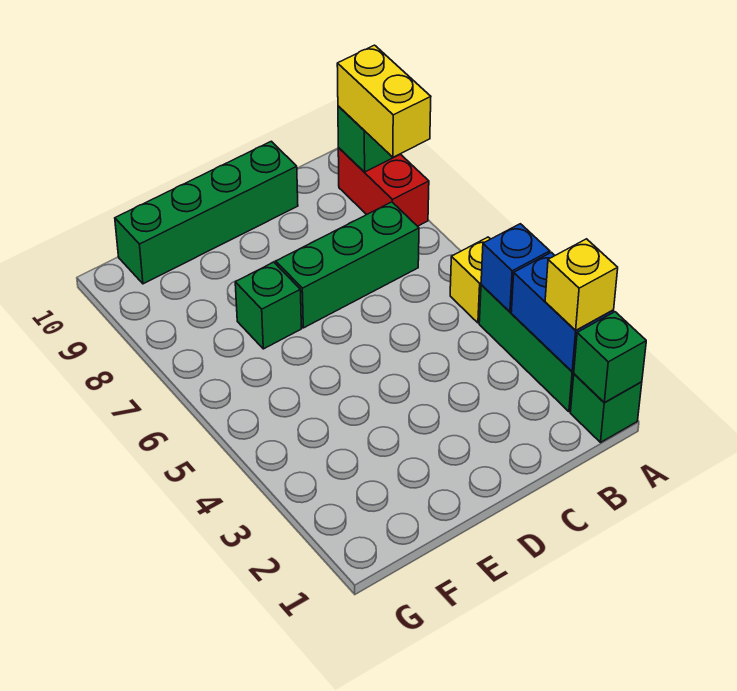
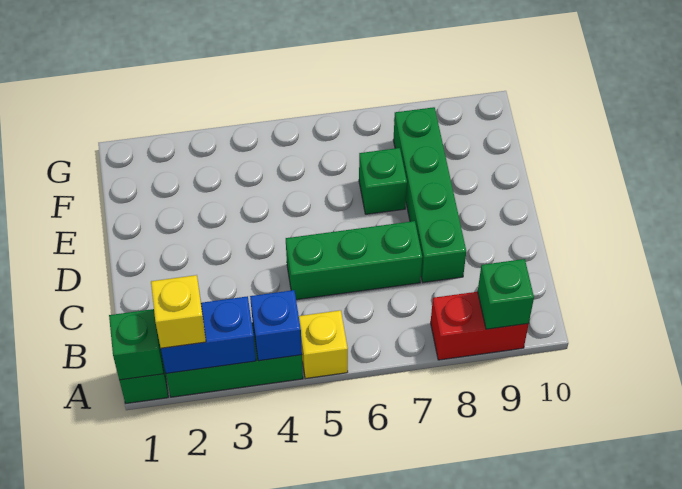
yellow 1x2 brick [337,45,431,157] -> none
green 1x3 brick [276,202,419,328] -> green 1x3 brick turned to [286,221,422,300]
green 1x4 brick [115,141,298,284] -> green 1x4 brick moved to [393,107,466,282]

